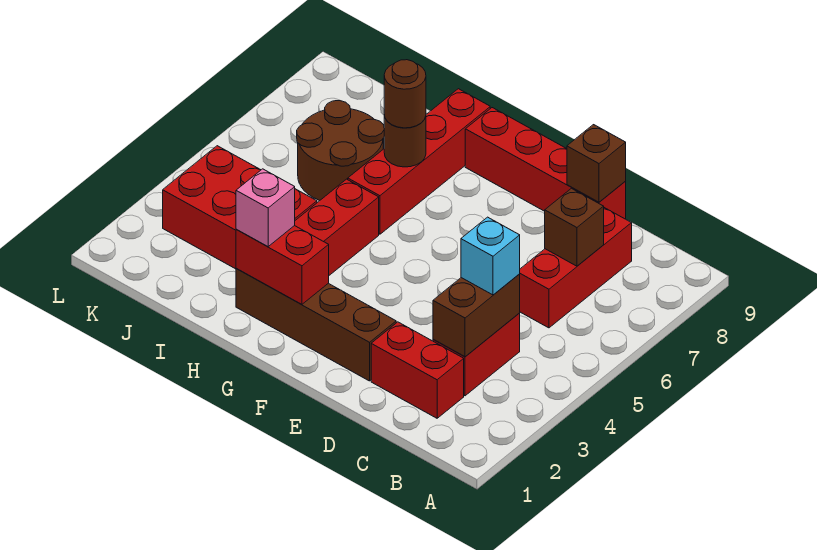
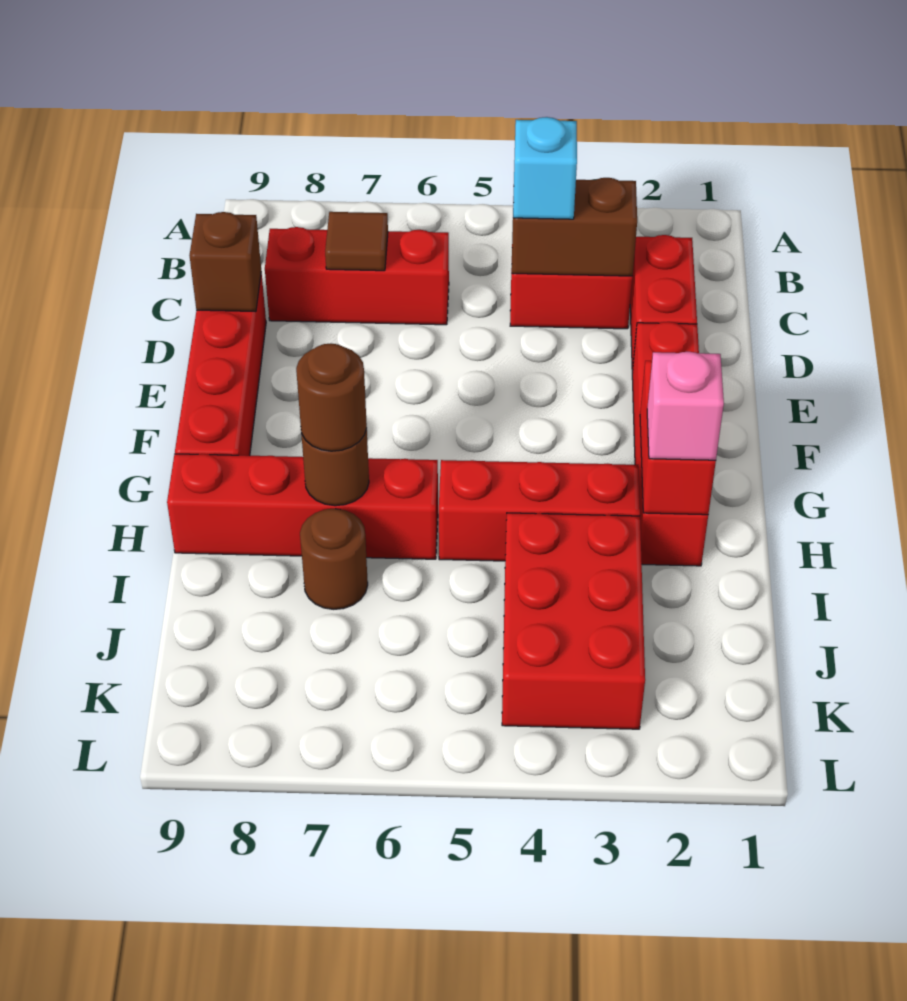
brown 1x1 brick [545,188,604,266] -> brown 1x1 tile [325,212,388,271]
brown 1x4 brick [236,269,396,381] -> red 1x4 brick [632,322,708,566]
brown 2x2 round brick [297,101,384,200] -> brown 1x1 round brick [300,509,368,609]

